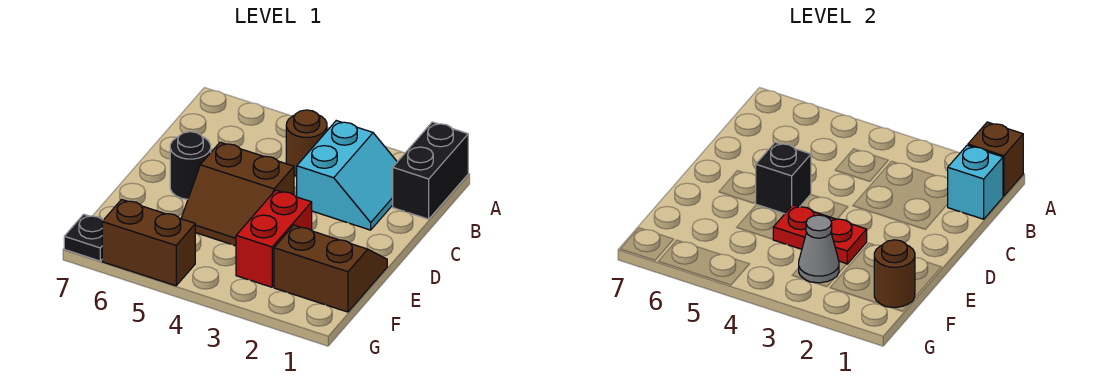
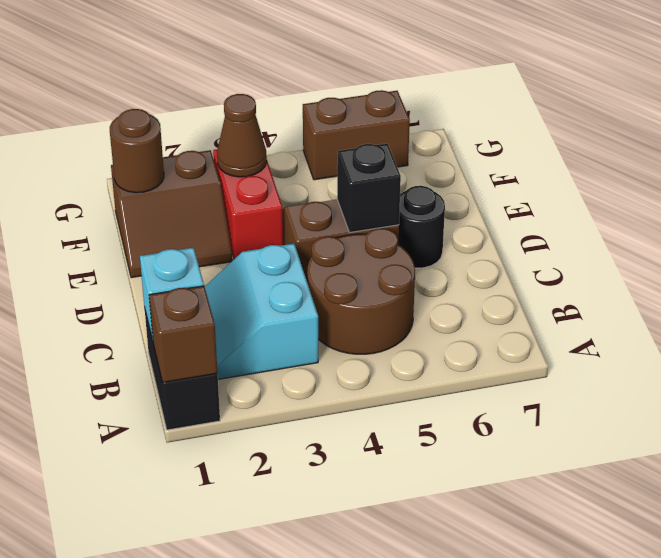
brown 1x1 round brick [286,110,327,176] -> brown 2x2 round brick [307,228,415,354]
red 1x2 plate [773,205,867,264] -> none
grey 1x1 cone [799,215,839,283] -> brown 1x1 cone [217,94,267,177]
black 1x1 plate [64,214,103,261] -> none

